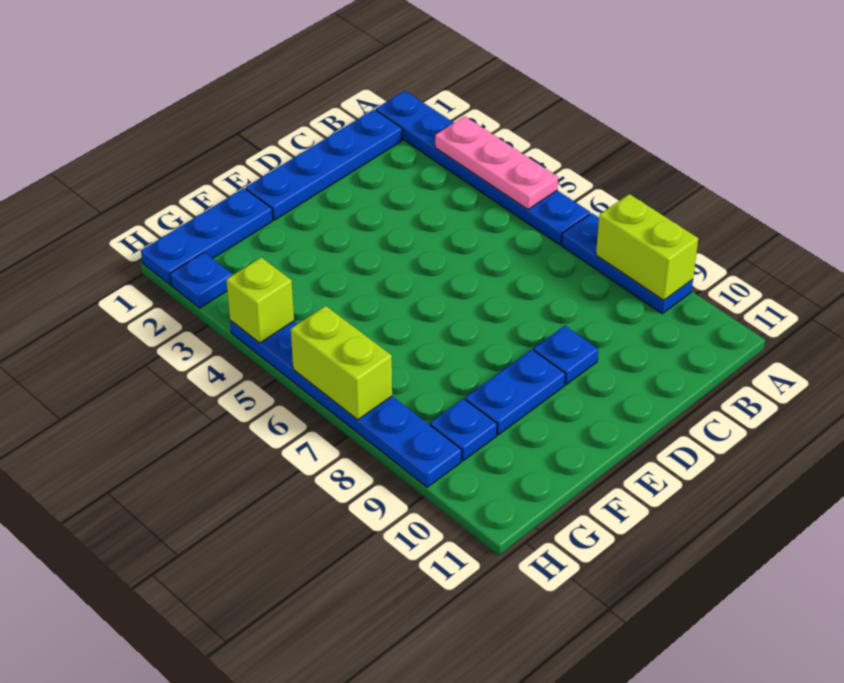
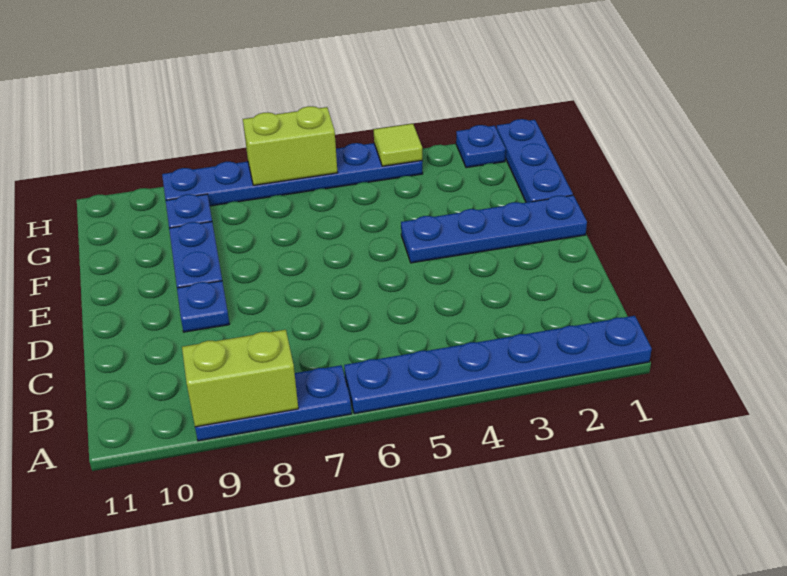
pink 1x3 plate [435,116,558,210] -> none
blue 1x4 plate [246,110,402,220] -> blue 1x4 plate turned to [401,195,587,263]
lime 1x1 brick [226,257,294,343] -> lime 1x1 tile [374,124,422,166]

